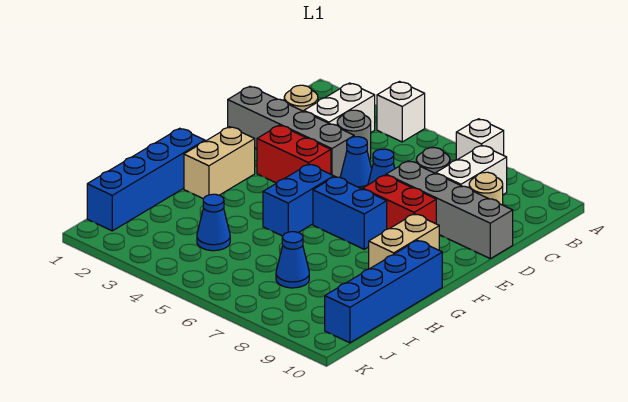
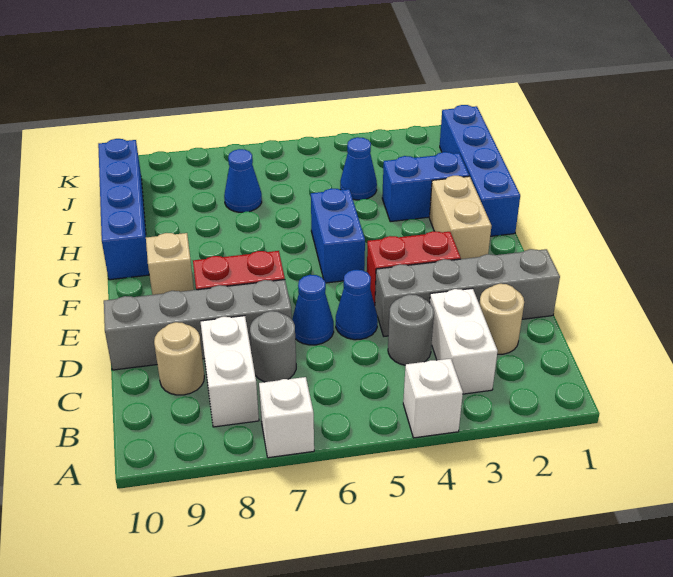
blue 1x2 brick [313,177,387,249] -> blue 1x2 brick moved to [382,152,469,222]
tan 1x2 brick [369,214,439,269] -> tan 1x1 brick [146,233,194,295]

